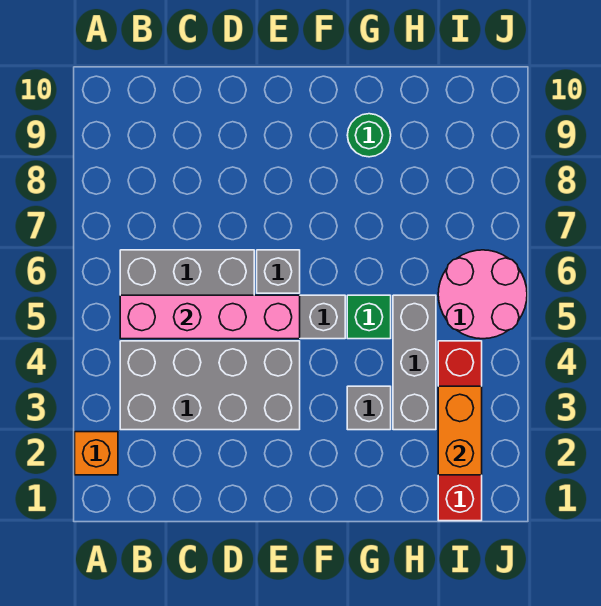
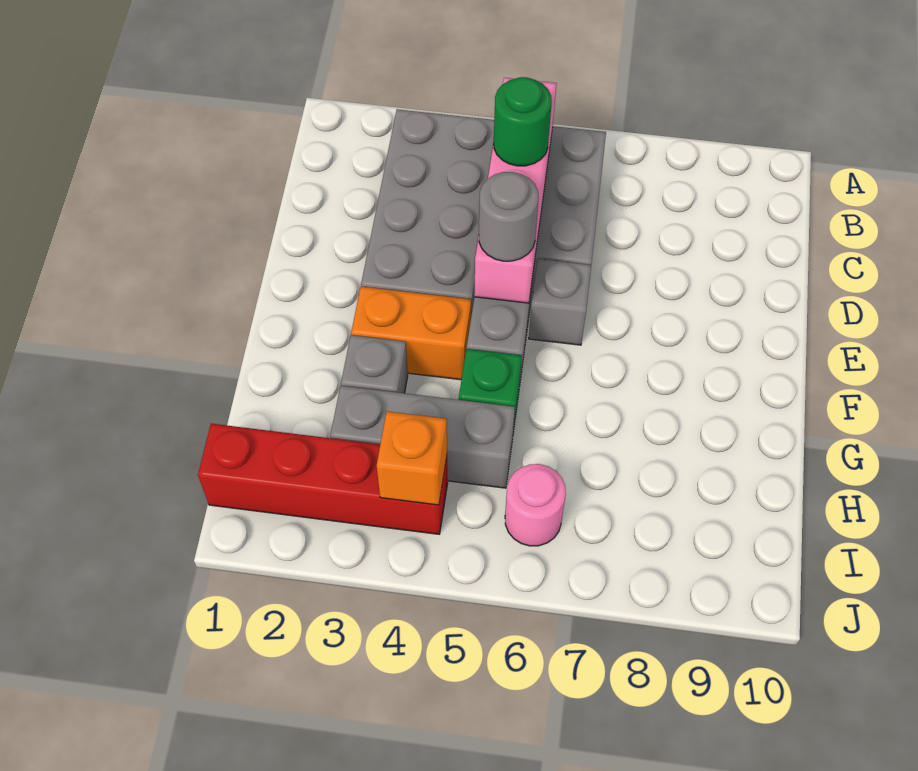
orange 1x1 brick [75,432,118,475] -> orange 1x1 brick moved to [377,411,447,505]
none -> grey 1x1 round brick [479,172,539,261]
green 1x1 round brick [347,114,391,157] -> green 1x1 round brick moved to [494,77,552,166]
orange 1x2 brick [438,386,482,475] -> orange 1x2 brick moved to [351,286,471,380]
pink 2x2 round brick [438,250,527,339] -> pink 1x1 round brick [505,464,566,546]

